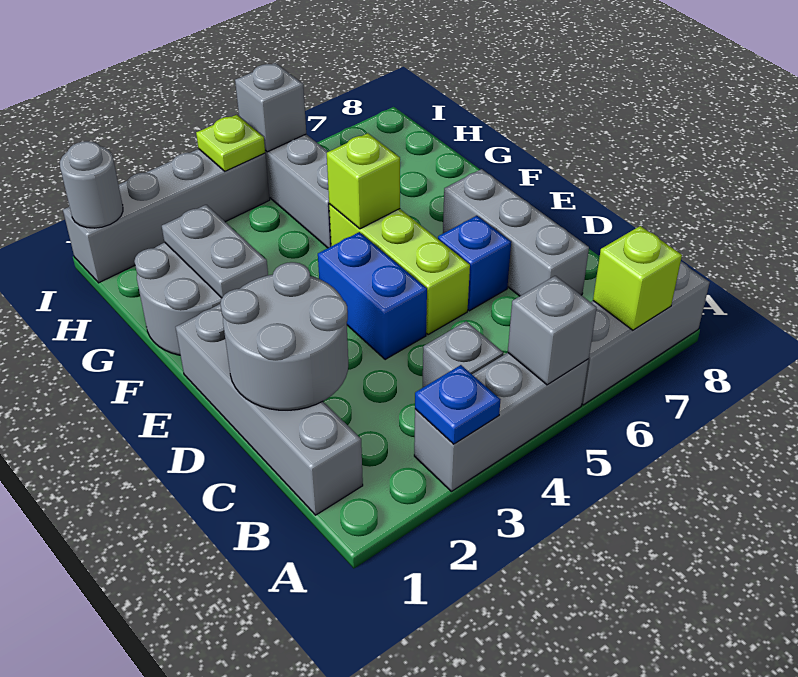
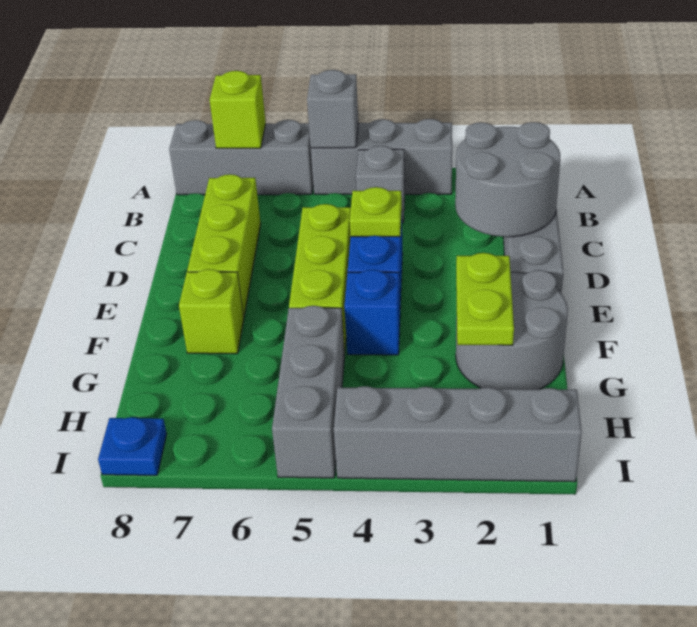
blue 1x1 plate [415,365,501,444] -> blue 1x1 plate moved to [98,417,167,475]
grey 1x3 brick [443,169,589,296] -> lime 1x3 brick [187,174,261,318]
blue 1x1 brick [438,216,511,311] -> blue 1x1 brick moved to [345,270,400,355]
grey 1x2 plate [162,205,268,298] -> lime 1x2 plate [456,253,514,345]
lime 1x1 brick [327,133,400,229] -> lime 1x1 brick moved to [179,269,244,354]
grey 1x1 round brick [60,141,123,228] -> none
lime 1x1 plate [196,115,265,171] -> lime 1x1 plate moved to [350,187,402,237]
grey 1x1 brick [235,63,306,152] -> none

